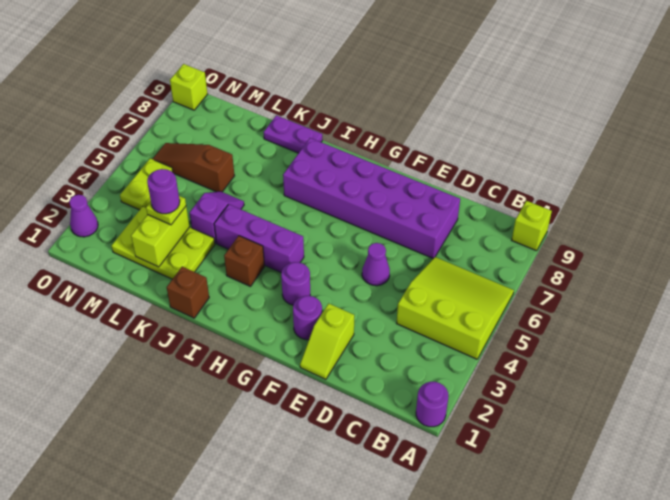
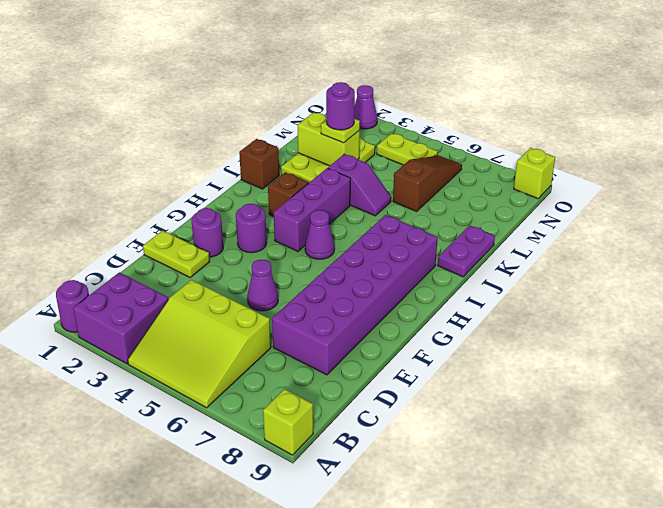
none -> purple 2x2 brick [73,272,168,364]
lime 3x3 slope [396,257,514,359] -> lime 3x3 slope turned to [128,280,271,408]
lime 1x2 slope [300,304,354,379] -> lime 1x2 plate [143,230,210,277]
none -> purple 1x1 cone [305,210,335,259]

